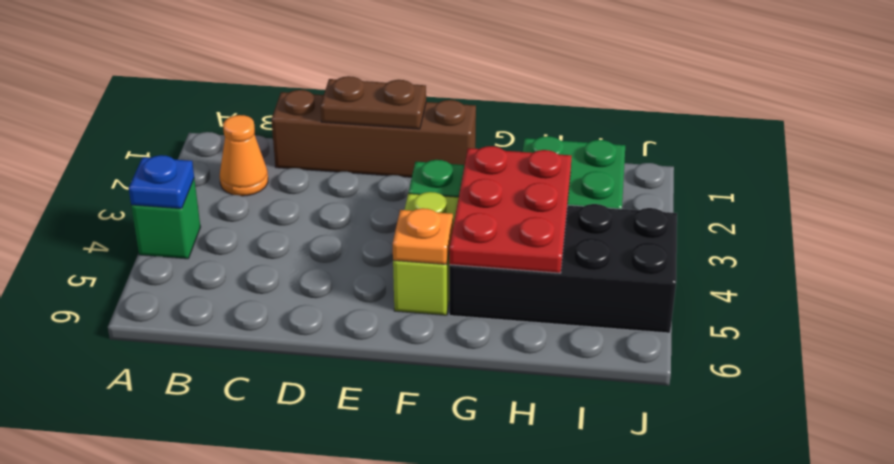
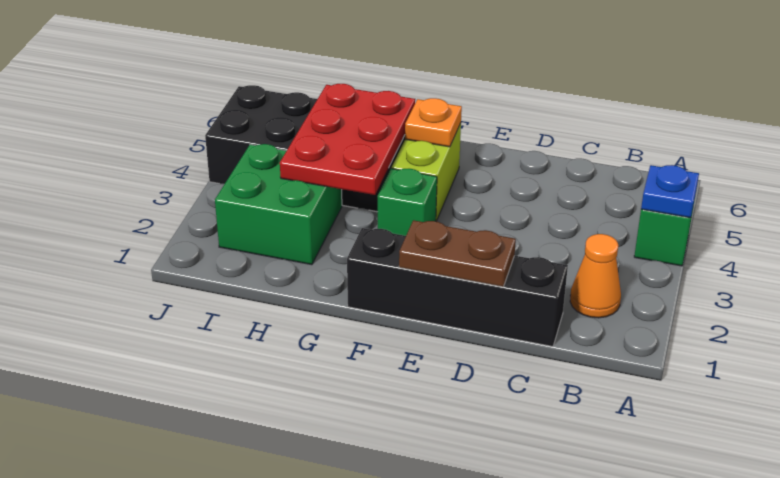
brown 1x4 brick [271,90,476,177] -> black 1x4 brick [347,228,568,347]

